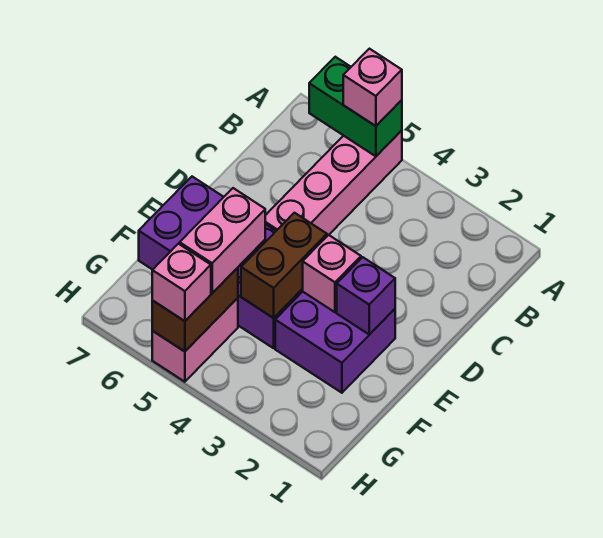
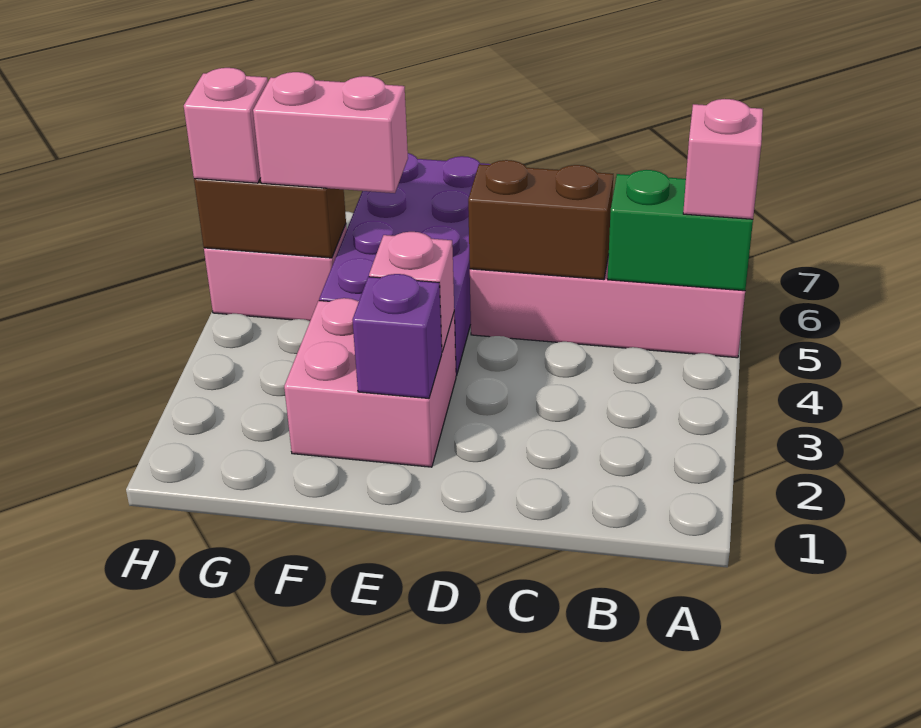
green 1x2 brick [309,57,402,156] -> green 1x2 brick turned to [608,170,753,291]
purple 2x2 brick [275,292,395,393] -> pink 2x2 brick [284,298,456,467]
brown 1x2 brick [241,213,327,318] -> brown 1x2 brick moved to [468,160,613,280]

